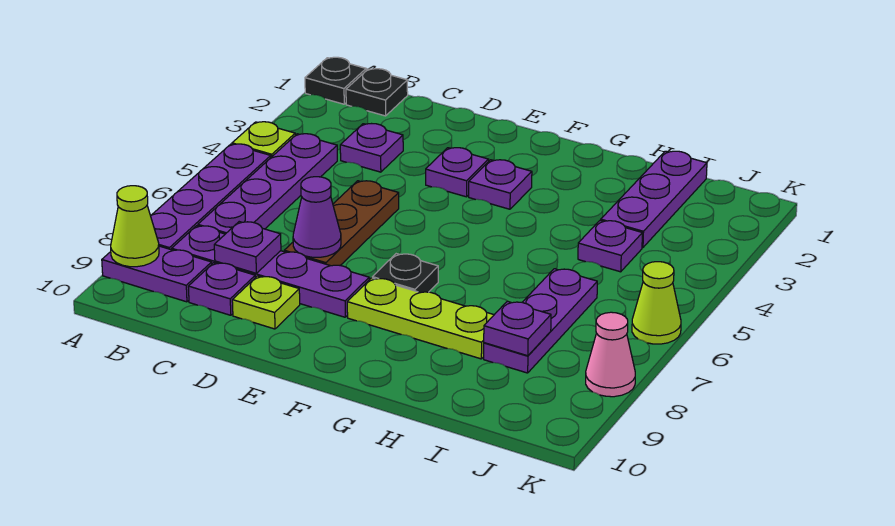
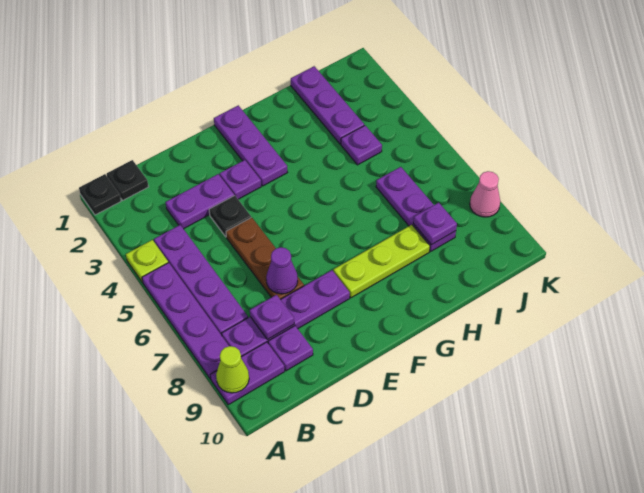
purple 1x1 plate [340,124,403,172] -> purple 1x2 plate [166,174,234,229]
lime 1x1 plate [232,276,300,329] -> none
purple 1x1 plate [469,160,532,209] -> purple 1x3 plate [214,105,288,186]
black 1x1 plate [373,254,438,293] -> black 1x1 plate moved to [209,195,251,237]
lime 1x1 cone [632,262,681,344] -> none

